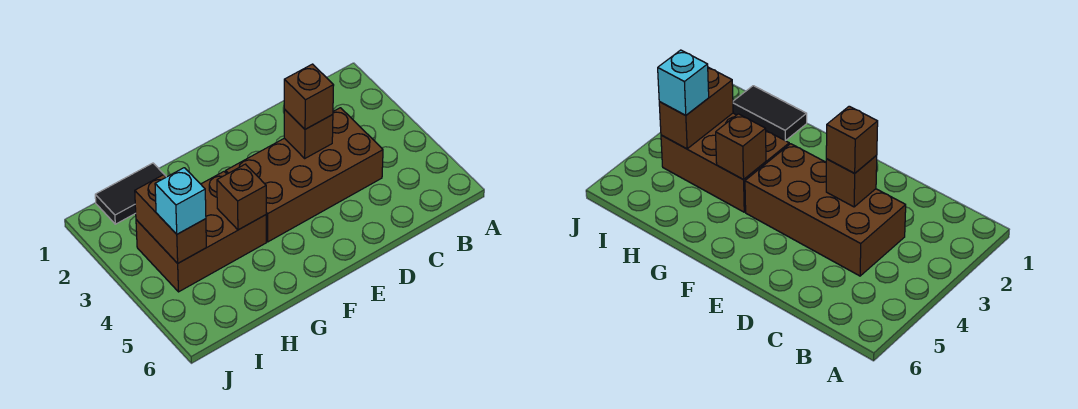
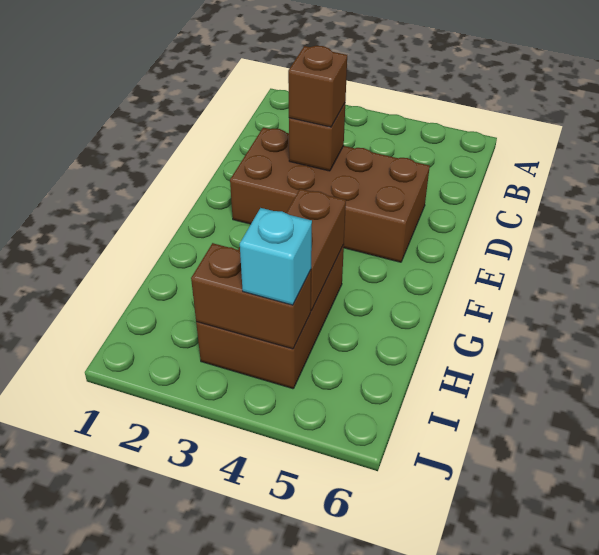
brown 2x4 brick [226,108,383,242] -> brown 2x4 brick turned to [230,127,430,262]
brown 1x1 brick [217,164,266,230] -> brown 1x2 brick [287,189,346,311]
black 1x2 tile [95,163,164,224] -> none

